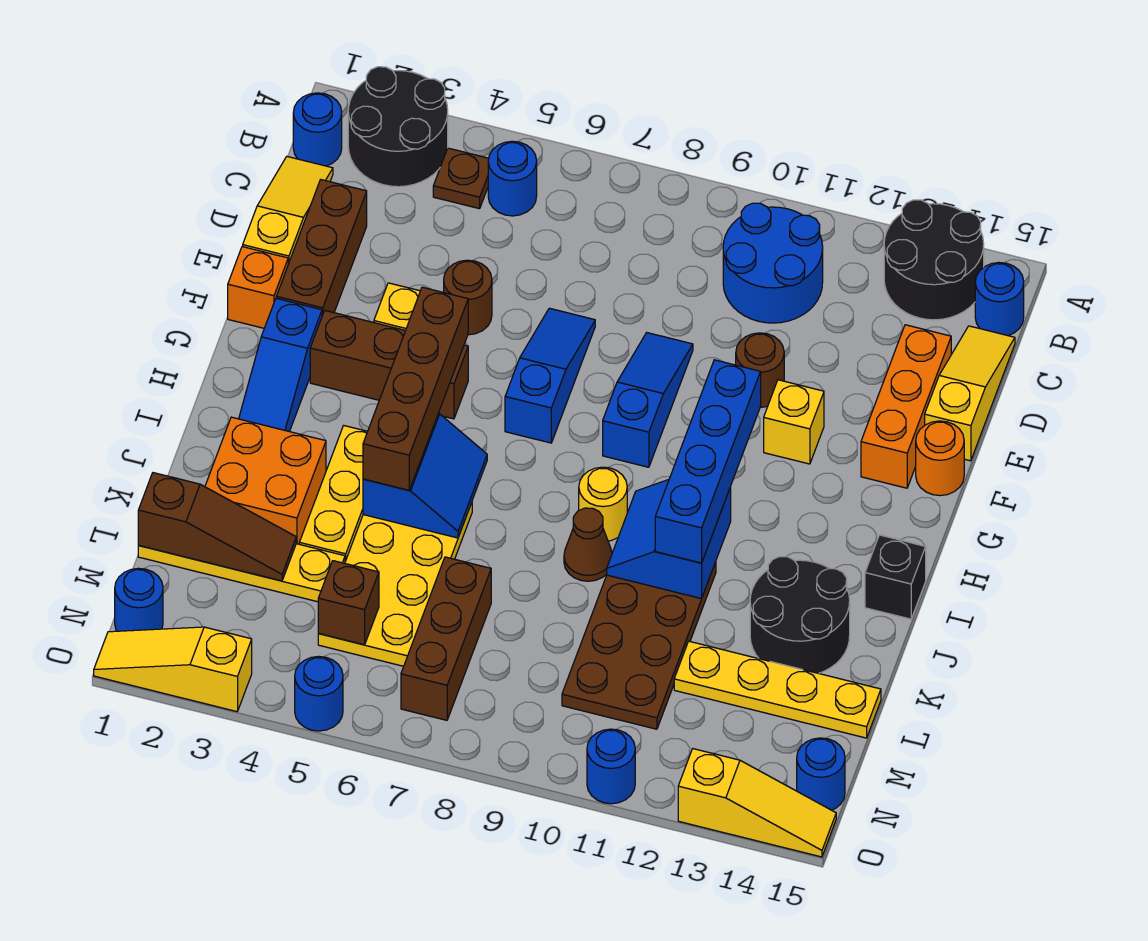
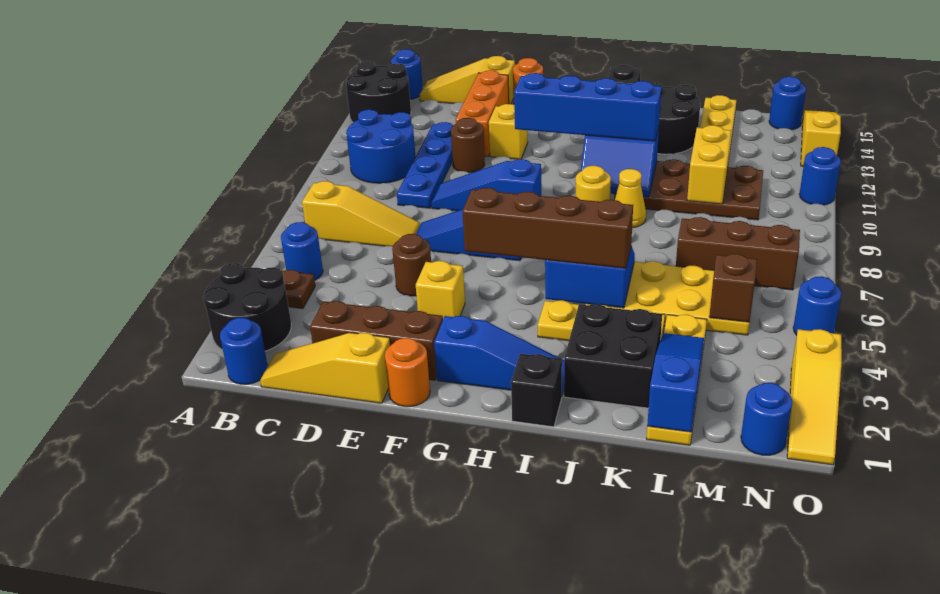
none -> yellow 1x3 slope [302,181,420,246]
none -> blue 1x4 plate [397,122,453,208]
orange 1x3 brick [861,325,951,488] -> orange 1x3 brick turned to [456,70,509,156]
orange 1x1 brick [228,247,288,328] -> orange 1x1 round brick [385,338,430,407]
brown 1x3 brick [310,311,468,419] -> none
none -> black 1x1 brick [511,354,562,427]
orange 2x2 brick [205,417,326,544] -> black 2x2 brick [564,304,662,408]
brown 1x1 cone [564,508,612,581] -> yellow 1x1 cone [615,169,646,228]
brown 1x3 slope [138,473,296,581] -> blue 1x3 slope [647,333,704,432]
none -> yellow 1x2 brick [687,125,731,204]

